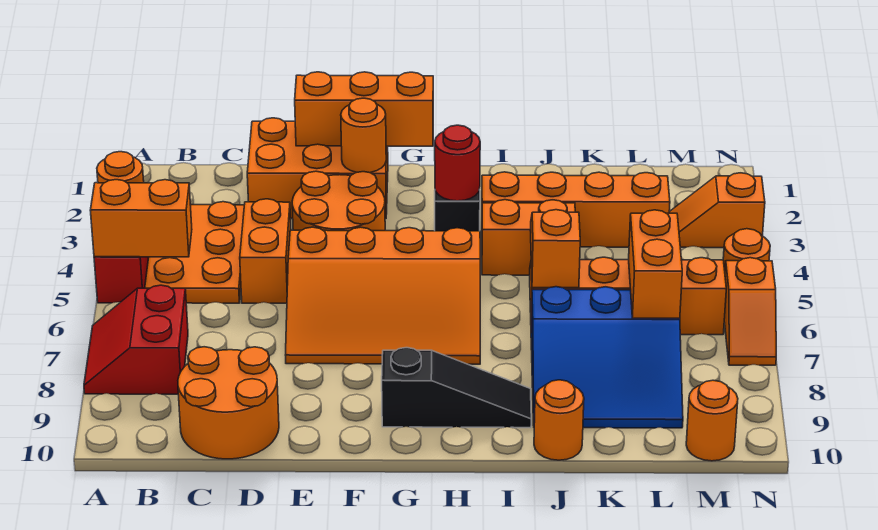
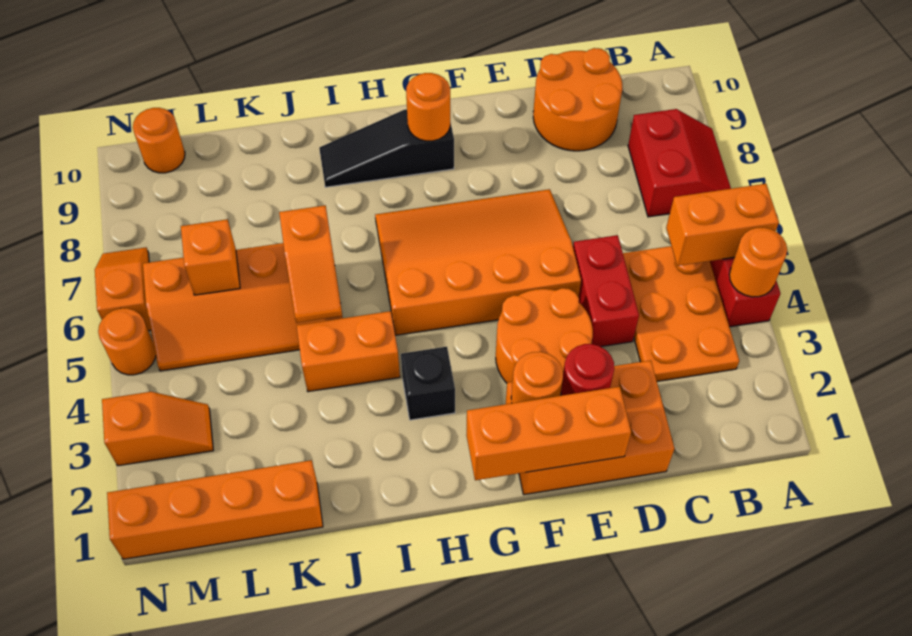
orange 1x2 brick [240,199,291,303] -> red 1x2 brick [573,235,639,347]
red 1x1 round brick [435,125,480,201] -> red 1x1 round brick moved to [561,344,614,396]
orange 1x4 brick [482,172,670,247] -> orange 1x4 brick moved to [107,460,323,559]
blue 3x3 slope [531,287,683,428] -> none
orange 1x1 round brick [534,380,584,460] -> orange 1x1 round brick moved to [406,73,450,141]
orange 1x2 brick [629,210,682,318] -> orange 1x1 brick [181,219,240,295]

